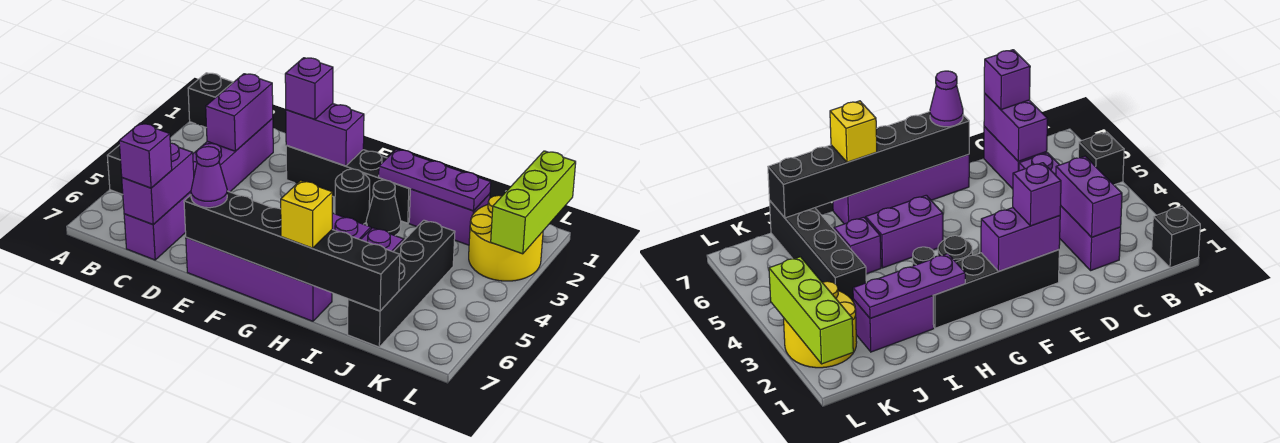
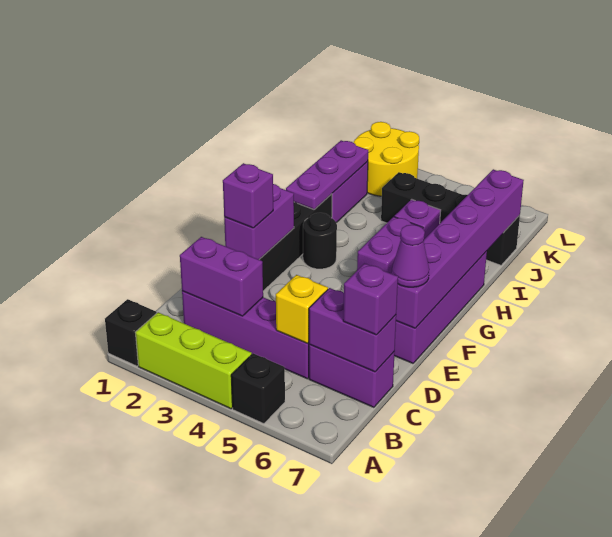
black 1x6 brick [184,191,400,311] -> purple 1x6 brick [391,169,524,328]
black 1x1 cone [366,180,401,236] -> none
yellow 1x1 brick [281,180,332,248] -> yellow 1x1 brick moved to [276,275,328,344]
lime 1x3 brick [491,151,576,254] -> lime 1x3 brick moved to [135,312,252,409]

